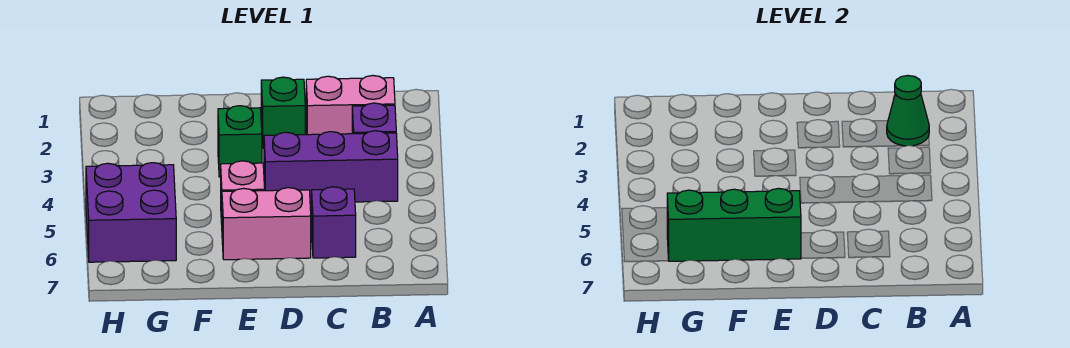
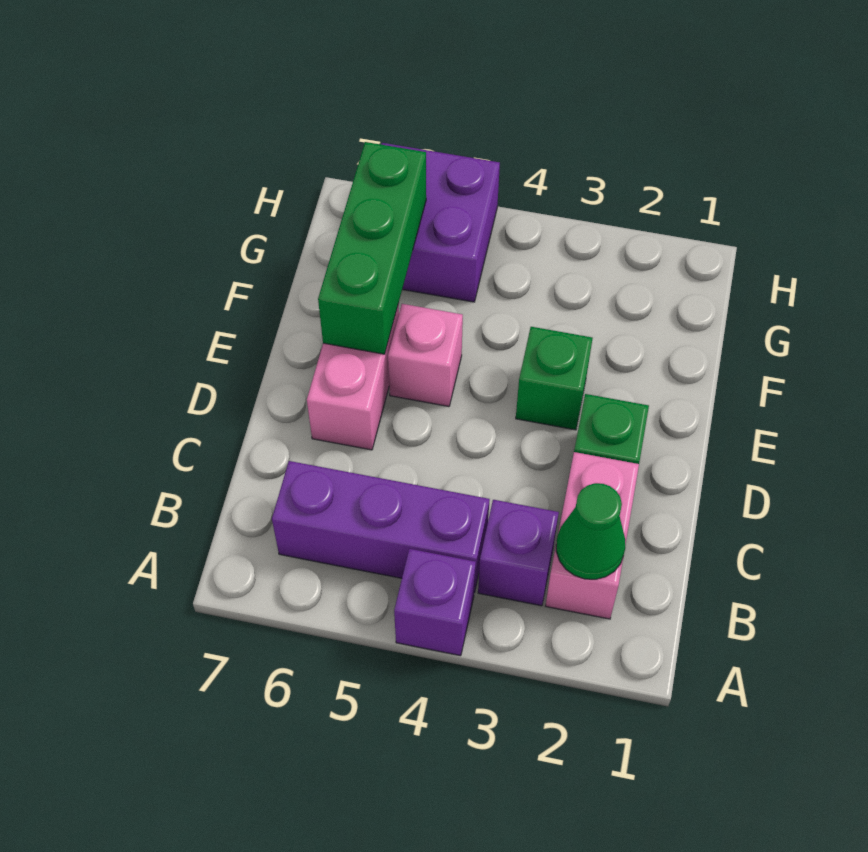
purple 1x3 brick [264,131,398,203] -> purple 1x3 brick turned to [272,461,490,592]
purple 1x1 brick [312,187,356,258] -> purple 1x1 brick moved to [394,549,476,656]

